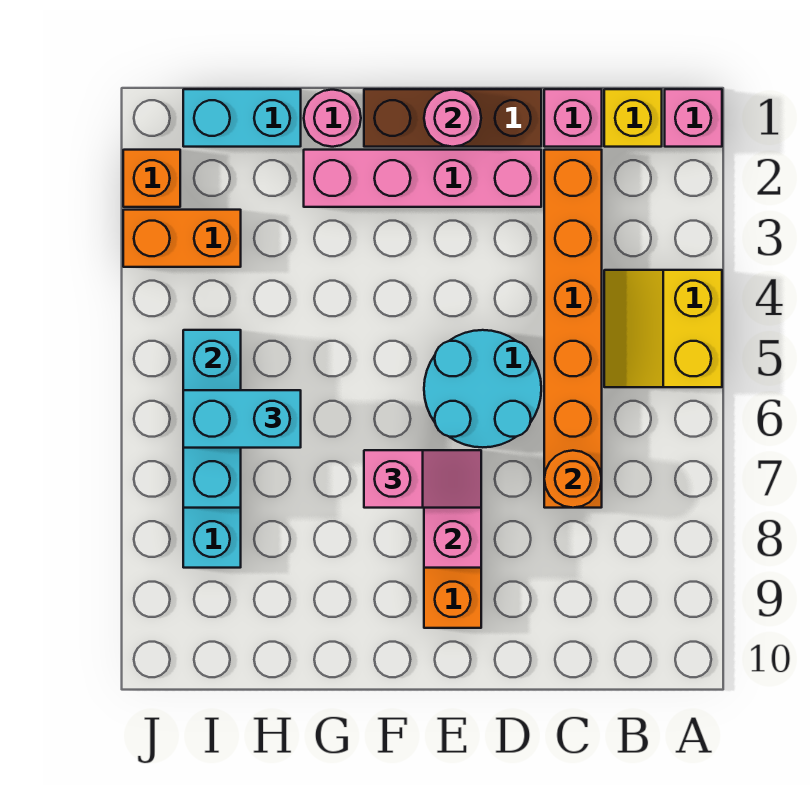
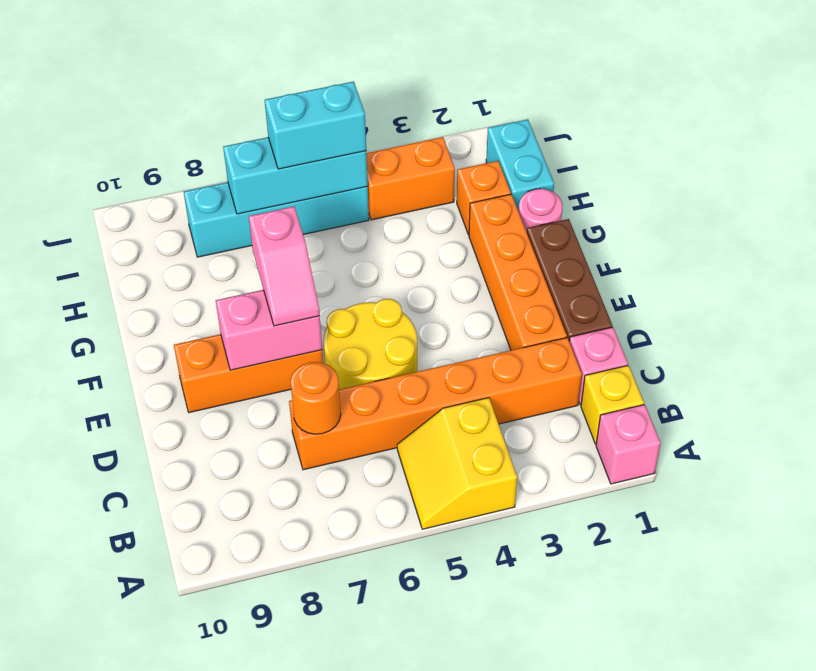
yellow 2x2 slope [604,270,722,387] -> yellow 2x2 slope turned to [397,398,517,529]
pink 1x4 brick [304,150,541,207] -> orange 1x4 brick [469,194,567,350]
cyan 2x2 round brick [424,330,541,447] -> yellow 2x2 round brick [324,299,417,389]
pink 1x1 round brick [424,89,481,147] -> none
cyan 1x2 brick [183,390,301,448] -> cyan 1x2 brick turned to [265,81,366,169]
orange 1x2 brick [123,210,241,267] -> orange 1x2 brick turned to [366,137,455,220]
orange 1x1 brick [123,150,180,207] -> orange 1x1 brick moved to [457,161,511,235]

